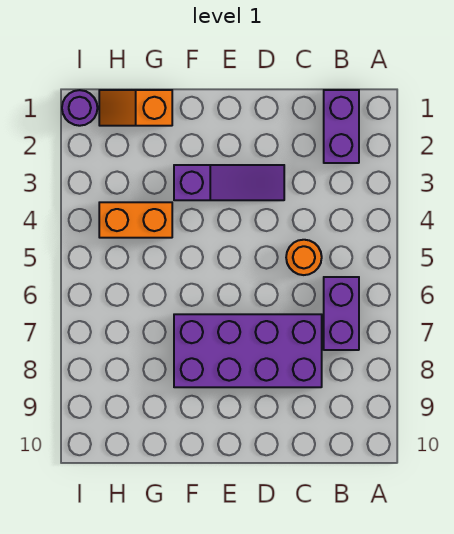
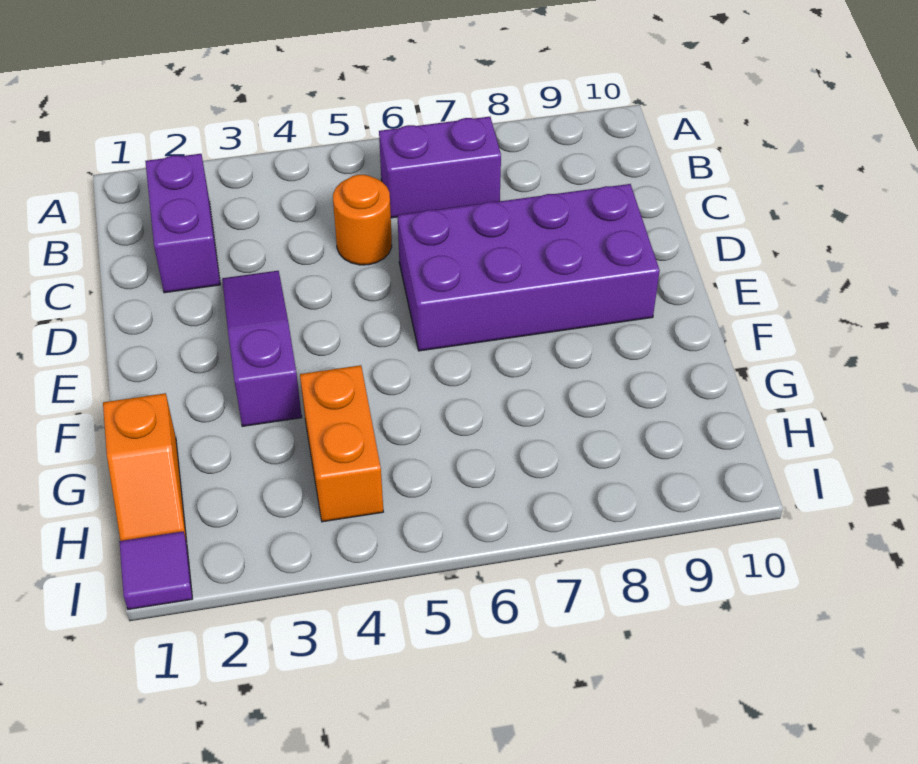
purple 1x2 brick [324,90,359,163] -> purple 1x2 brick turned to [145,154,220,293]
purple 2x4 brick [174,314,322,387] -> purple 2x4 brick turned to [398,184,660,351]
purple 1x1 round brick [62,90,97,126] -> purple 1x1 tile [119,531,192,609]

